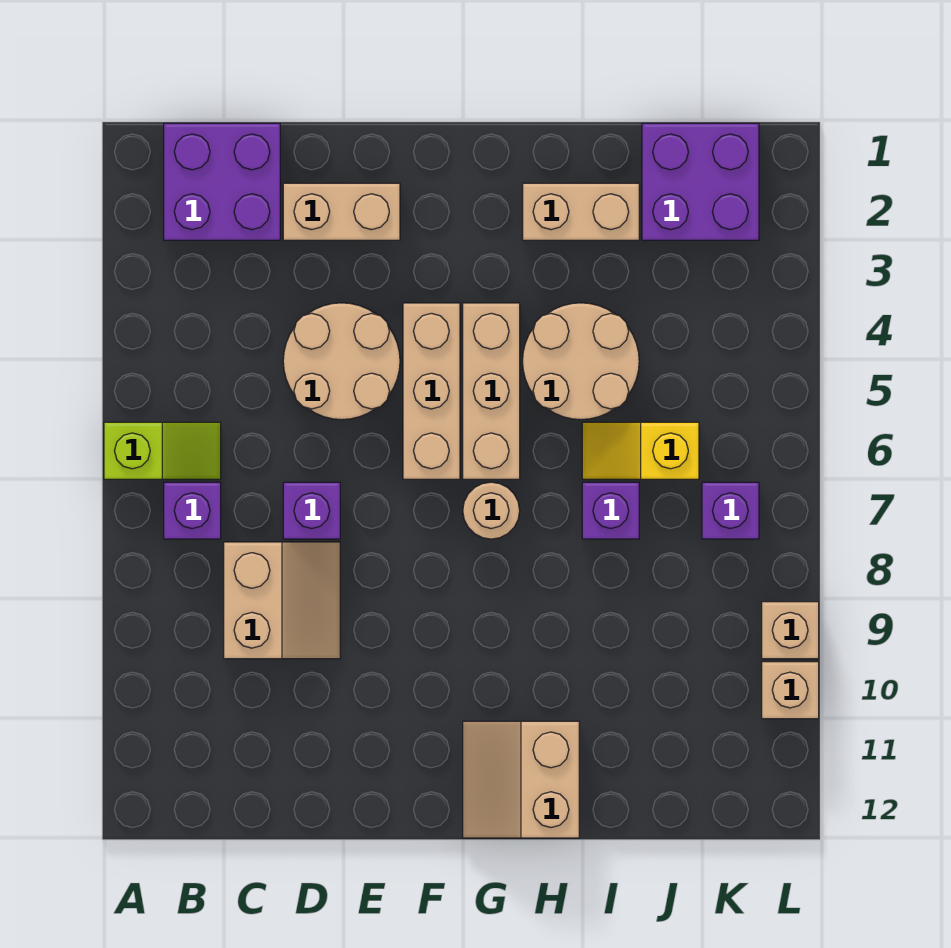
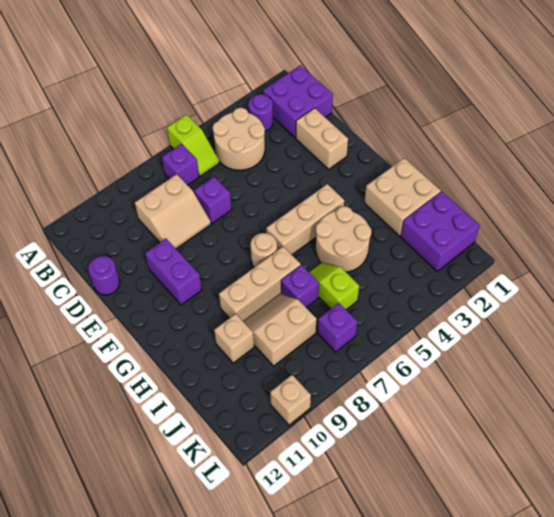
none -> purple 1x1 round brick [248,94,273,131]
tan 2x2 round brick [283,303,400,420] -> tan 2x2 round brick moved to [213,108,265,170]
none -> purple 1x1 round brick [88,256,120,295]
none -> purple 1x2 brick [145,239,202,305]
tan 1x3 brick [403,303,460,479] -> tan 1x3 brick moved to [219,247,301,321]
tan 2x2 slope [463,721,579,838] -> tan 2x2 slope moved to [243,294,316,366]
tan 1x2 brick [523,183,639,240] -> tan 2x2 brick [364,158,441,236]
yellow 1x2 slope [582,422,699,479] -> lime 1x2 slope [309,263,359,310]
tan 1x1 brick [762,602,819,659] -> tan 1x1 brick moved to [214,314,254,363]

